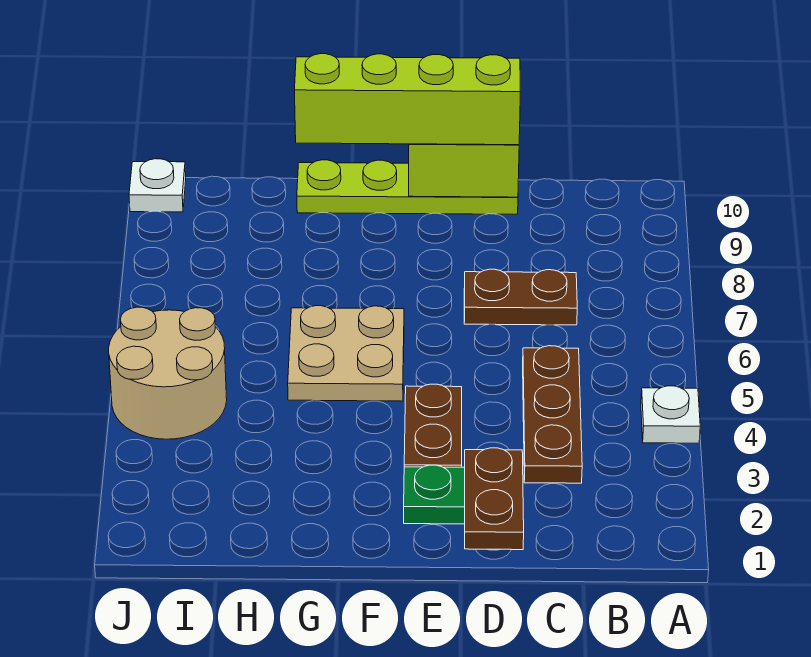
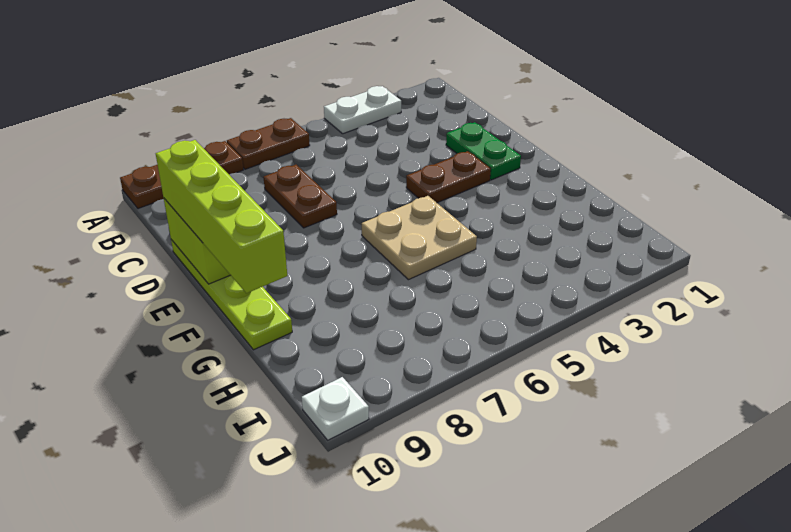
white 1x1 plate [641,386,700,443] -> white 1x2 plate [324,86,401,134]
brown 1x3 plate [523,346,582,483] -> brown 1x3 plate moved to [120,141,243,209]
brown 1x2 plate [465,448,524,550] -> brown 1x2 plate moved to [227,118,310,169]
tan 2x2 round brick [109,307,227,439] -> none

